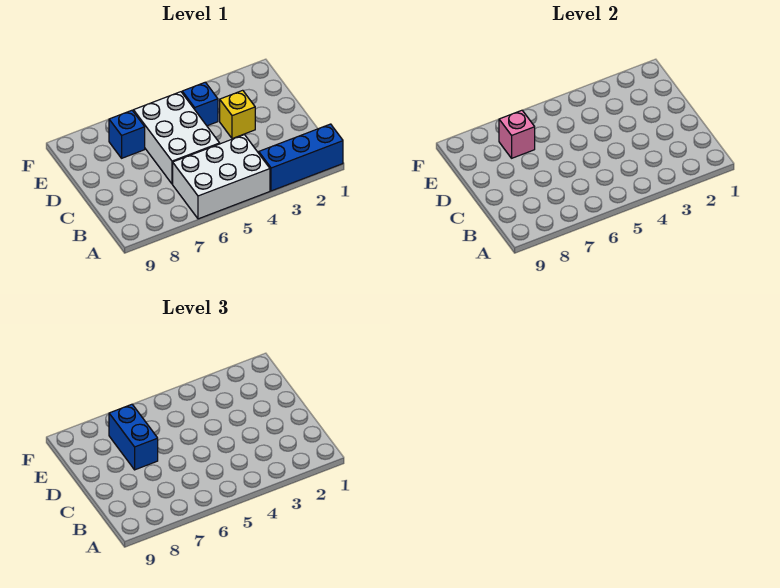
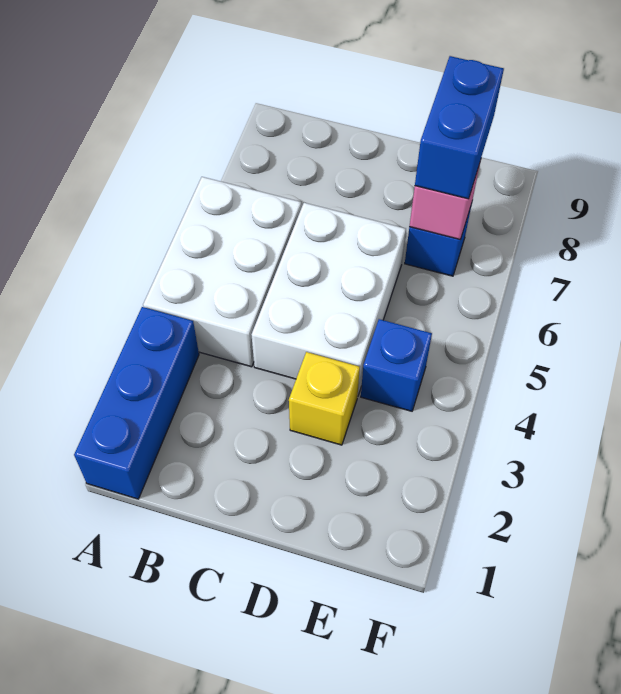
white 2x3 brick [133,92,220,184] -> white 2x3 brick turned to [251,203,406,395]
blue 1x2 brick [109,404,158,470] -> blue 1x2 brick turned to [415,56,504,199]

